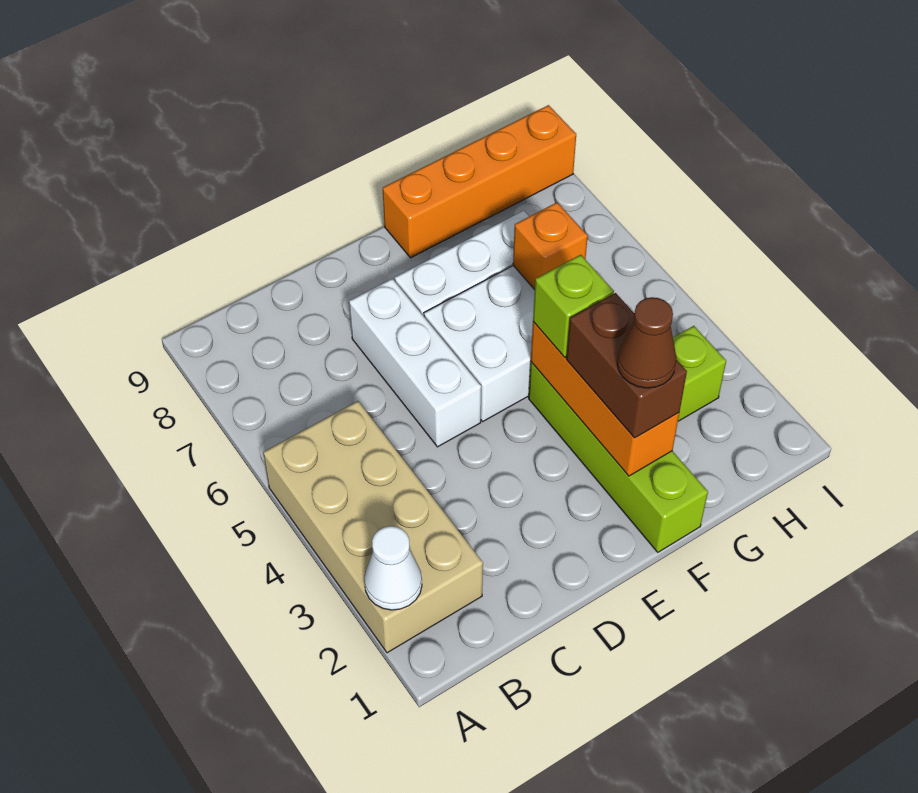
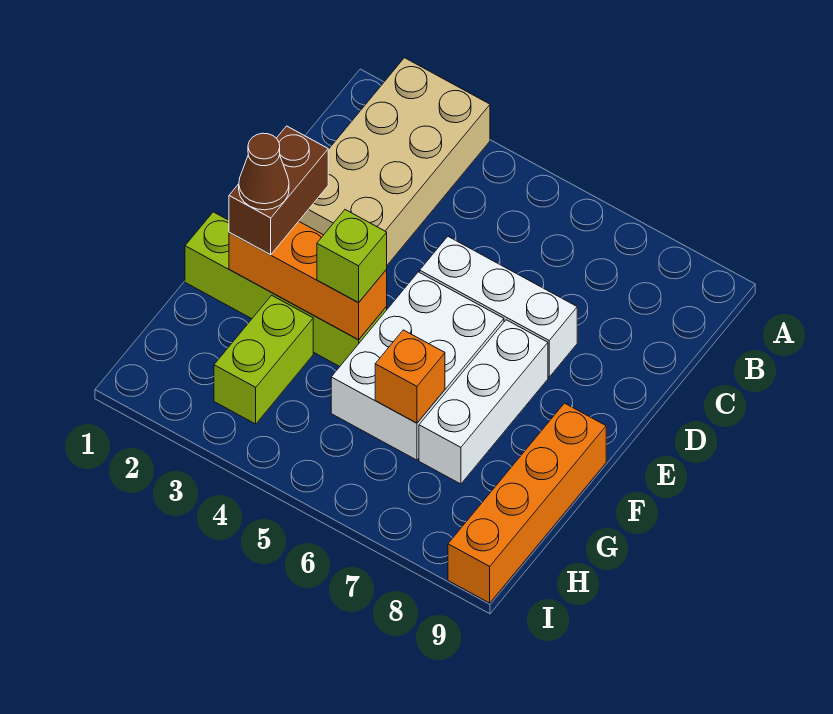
tan 2x4 brick [263,401,483,653] -> tan 2x4 brick turned to [299,58,490,265]
white 1x1 cone [364,526,422,610] -> none
brown 1x2 brick [566,293,687,438] -> brown 1x2 brick turned to [229,126,328,255]

